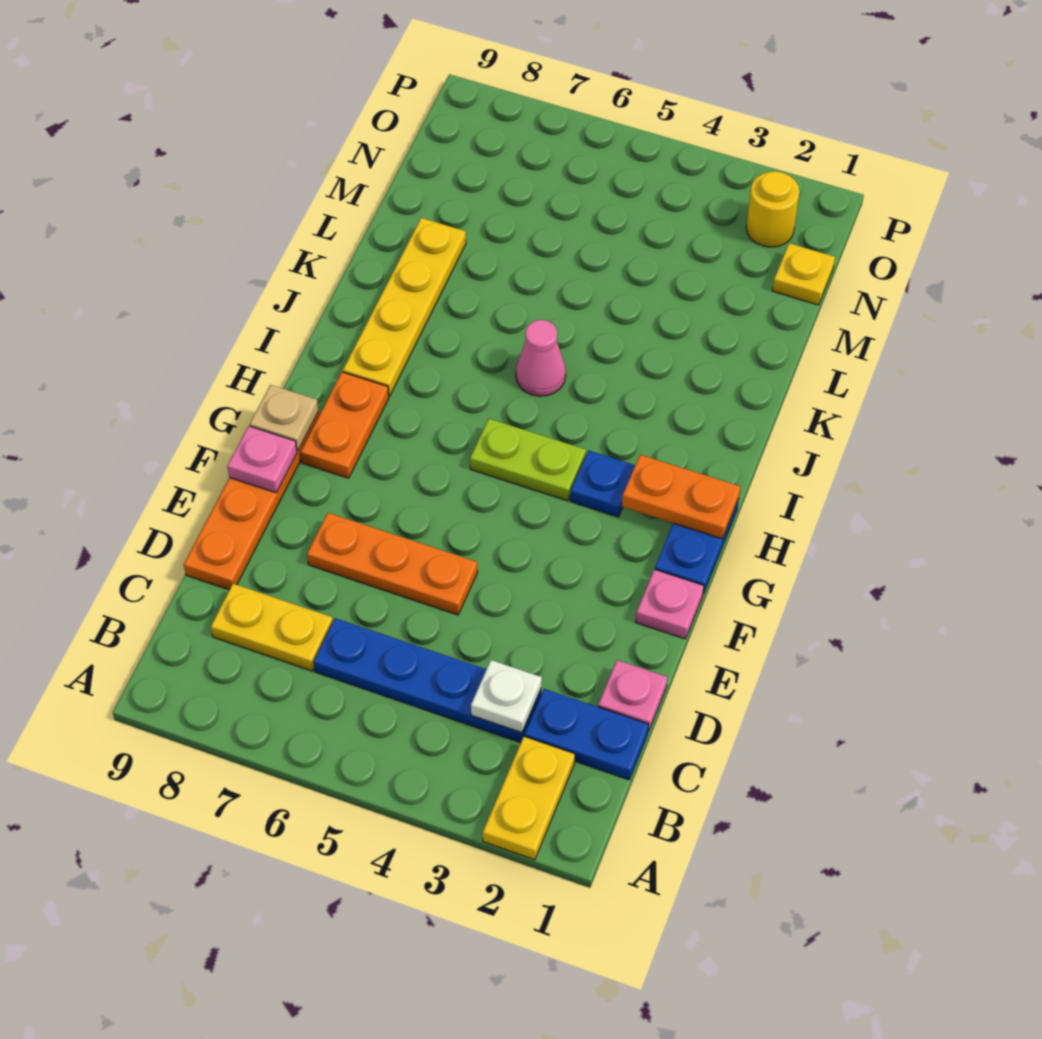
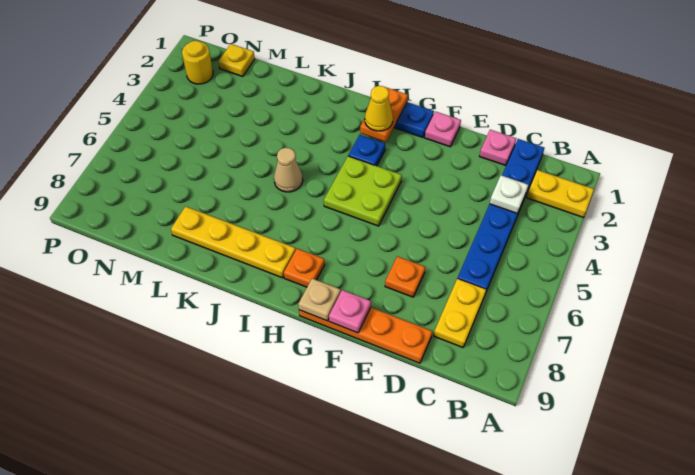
orange 1x3 plate [307,513,478,615] -> orange 1x1 plate [385,256,425,297]
orange 1x2 plate [301,372,389,478] -> orange 1x1 plate [284,249,325,287]
none -> yellow 1x1 cone [365,86,393,131]
lime 1x2 plate [470,419,586,501] -> lime 2x2 plate [324,156,402,226]
pink 1x1 cone [516,320,566,396] -> tan 1x1 cone [274,148,303,192]

